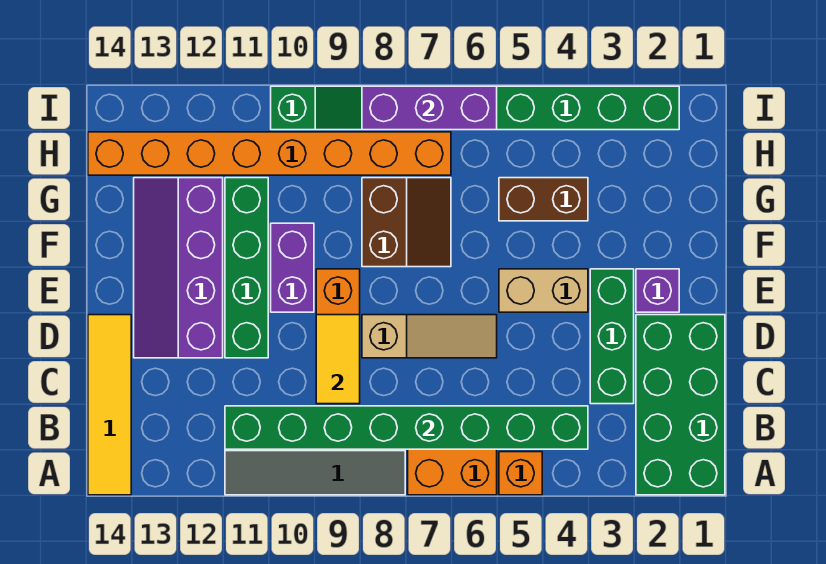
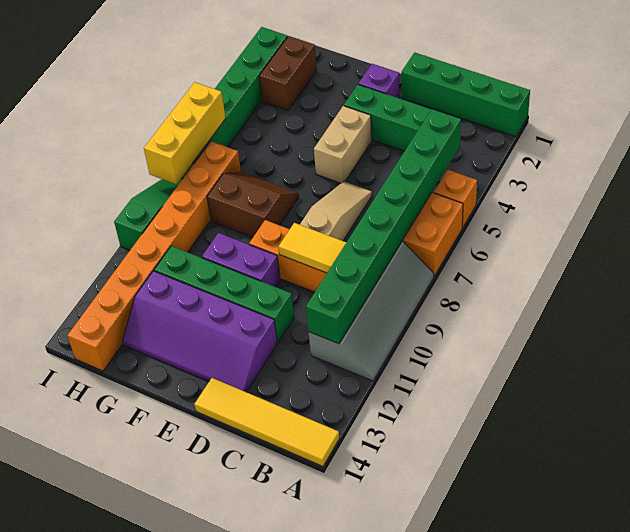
green 2x4 brick [636,315,725,495] -> green 1x4 brick [401,52,530,137]
brown 1x2 brick [499,178,588,221] -> brown 1x2 brick moved to [259,36,317,110]
purple 1x3 brick [362,86,497,130] -> yellow 1x3 brick [144,82,226,185]

